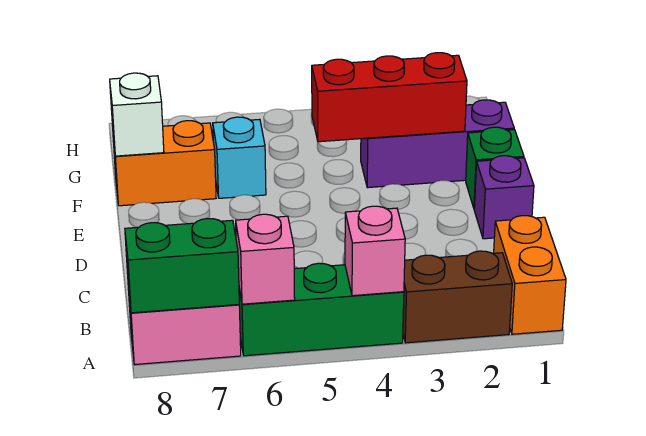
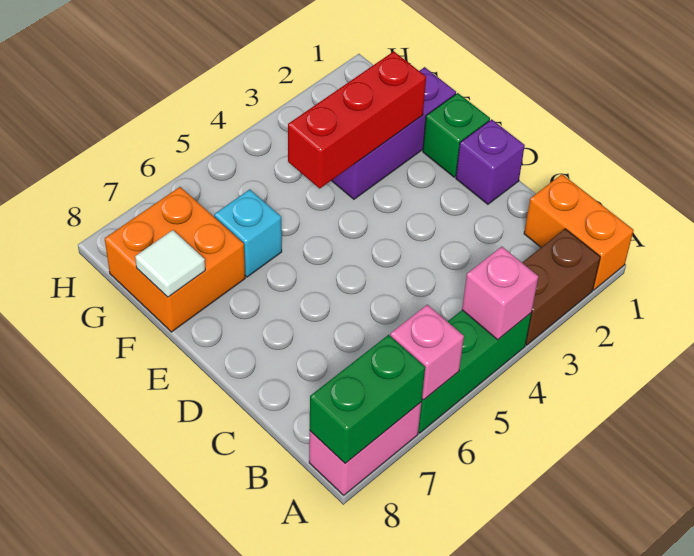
orange 1x2 brick [113,121,216,206] -> orange 2x2 brick [105,187,245,332]
white 1x1 brick [110,73,164,156] -> white 1x1 tile [135,230,205,297]

